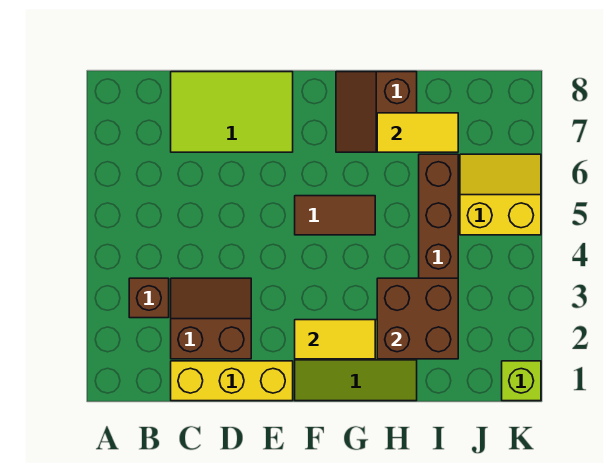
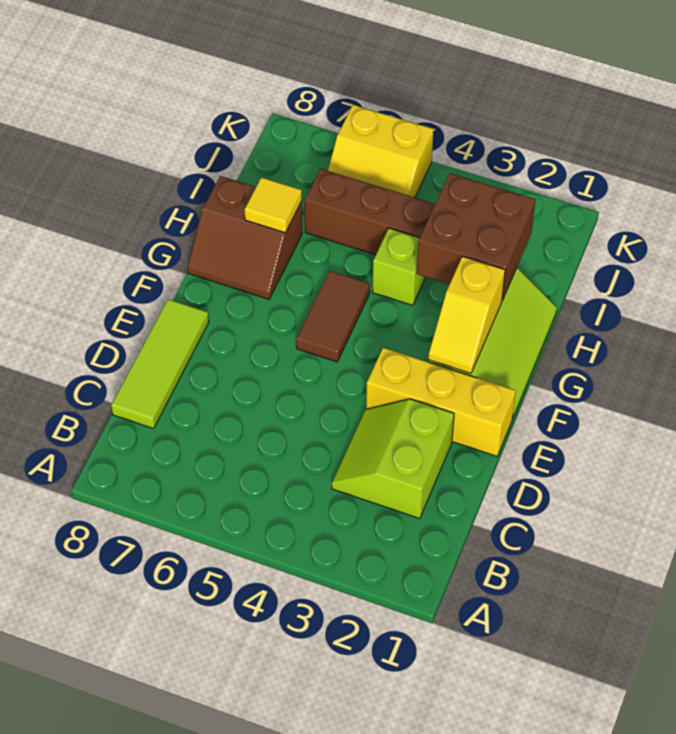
brown 1x1 brick [129,278,169,318] -> none
yellow 1x3 brick [171,361,293,401] -> yellow 1x3 brick turned to [366,348,516,456]
brown 2x2 slope [171,278,251,359] -> lime 2x2 slope [332,399,454,519]
lime 2x3 tile [171,72,293,152] -> lime 1x3 tile [111,299,209,429]
yellow 1x2 tile [295,320,375,359] -> yellow 1x2 slope [428,256,505,373]
yellow 1x2 tile [377,113,458,152] -> yellow 1x1 tile [245,178,302,233]
yellow 2x2 slope [460,154,541,235] -> yellow 2x2 slope turned to [328,105,434,197]
lime 1x1 brick [502,361,541,401] -> lime 1x1 brick moved to [372,228,426,305]

